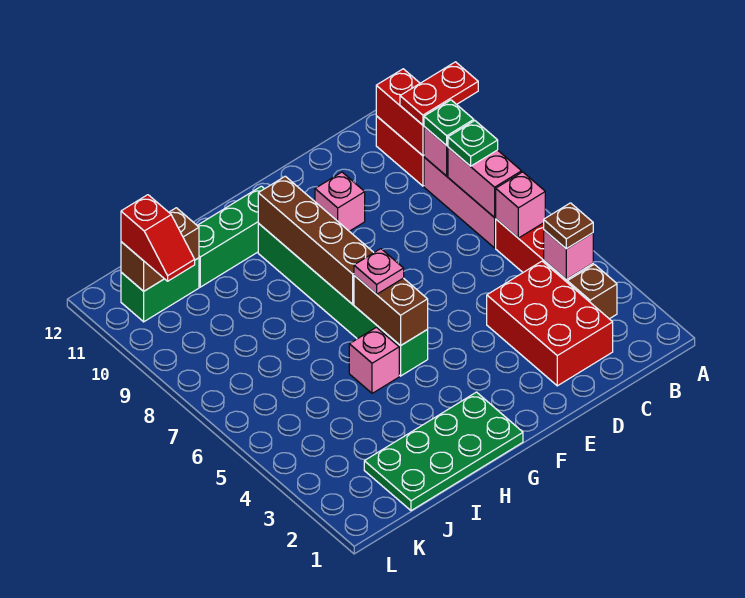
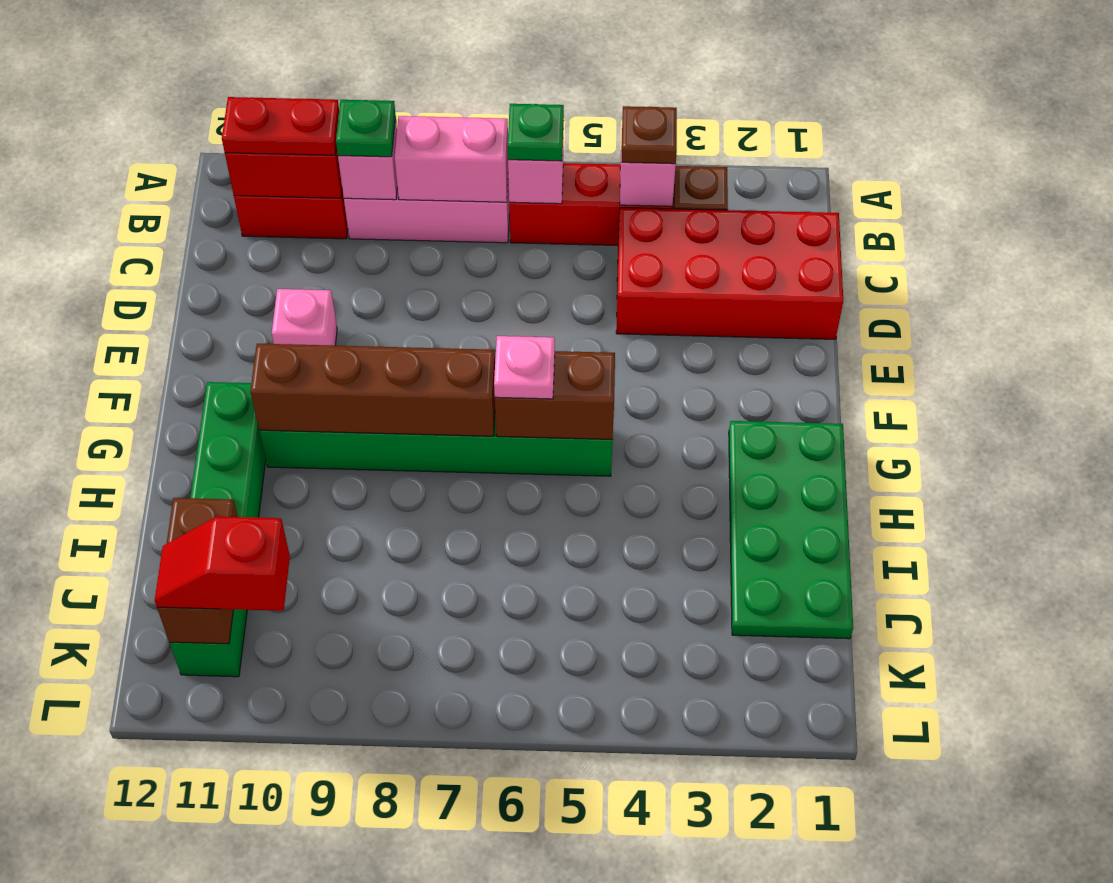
red 1x2 plate [400,62,478,125] -> red 1x2 plate turned to [222,97,339,155]
green 1x1 plate [448,121,498,166] -> green 1x1 plate moved to [507,104,564,161]
red 2x3 brick [487,261,613,386] -> red 2x4 brick [616,208,843,339]
pink 1x1 brick [349,327,399,393] -> none
red 1x2 slope [121,195,195,281] -> red 1x2 slope turned to [155,517,290,611]

